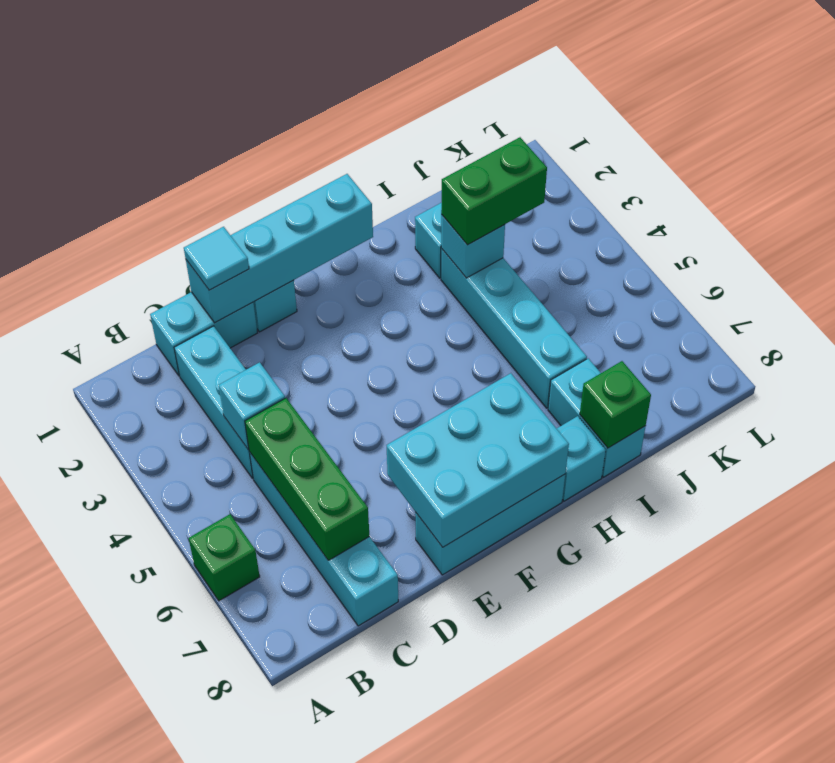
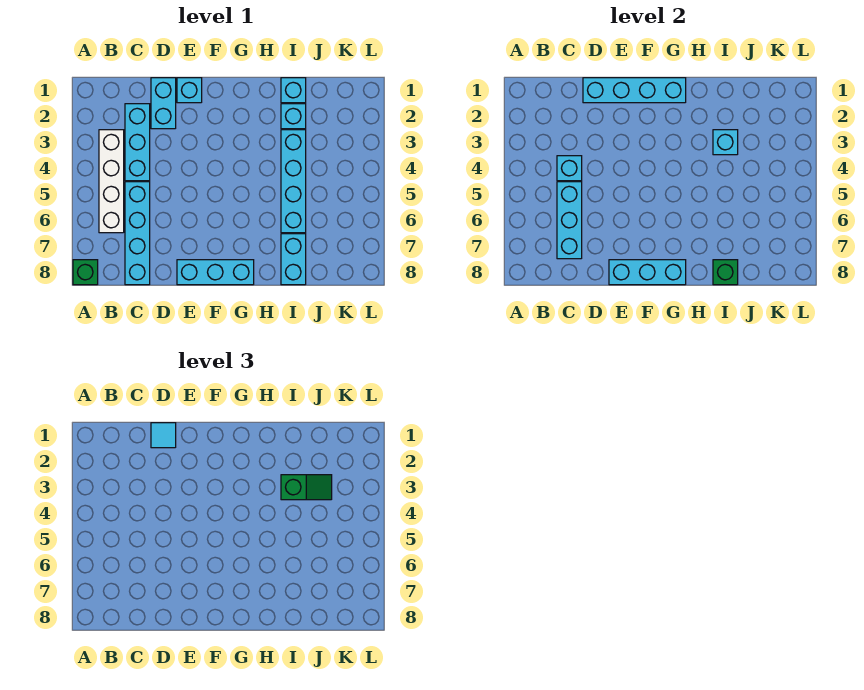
green 1x1 brick [189,514,260,601] -> green 1x1 brick moved to [73,260,98,285]
none -> white 1x4 brick [99,130,124,233]
cyan 1x2 brick [150,292,257,376] -> cyan 1x2 brick turned to [151,78,176,129]
green 1x3 brick [245,398,369,560] -> cyan 1x3 brick [557,182,582,259]
cyan 2x3 brick [387,373,569,547] -> cyan 1x3 brick [609,260,686,285]
cyan 1x1 brick [557,416,606,501] -> cyan 1x1 brick moved to [281,78,306,103]
green 1x2 brick [441,137,547,245] -> green 1x2 slope [281,475,332,500]

